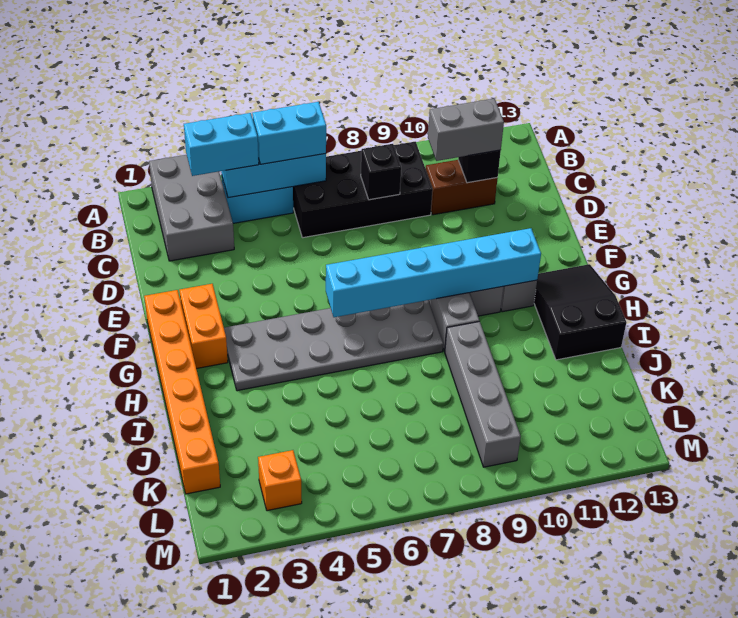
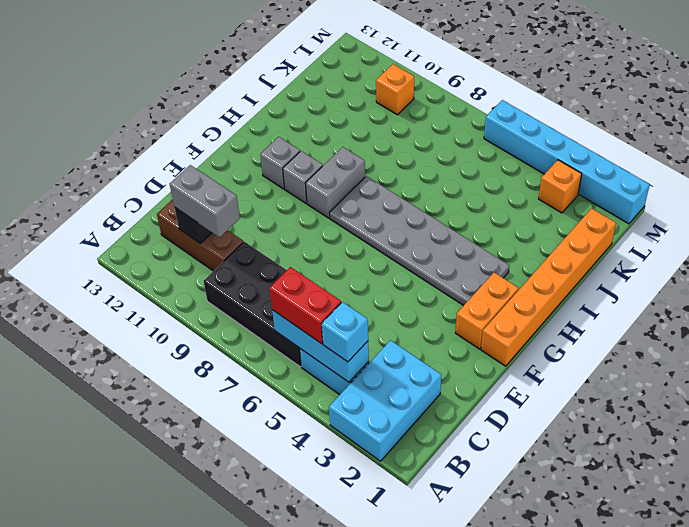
grey 2x3 brick [149,155,234,261] -> cyan 2x3 brick [329,340,441,461]
cyan 1x2 brick [184,113,259,176] -> cyan 1x1 brick [322,302,368,362]
cyan 1x2 brick [252,102,326,164] -> red 1x2 brick [269,267,341,344]
black 1x1 brick [361,144,401,200] -> none
brown 1x2 brick [426,160,498,215] -> brown 1x3 brick [157,199,243,271]
cyan 1x6 brick [326,228,541,317] -> cyan 1x6 brick moved to [484,100,650,224]
black 2x3 slope [534,264,626,360] -> none
grey 1x4 brick [445,321,521,467] -> none
none -> orange 1x1 brick [376,64,414,115]

